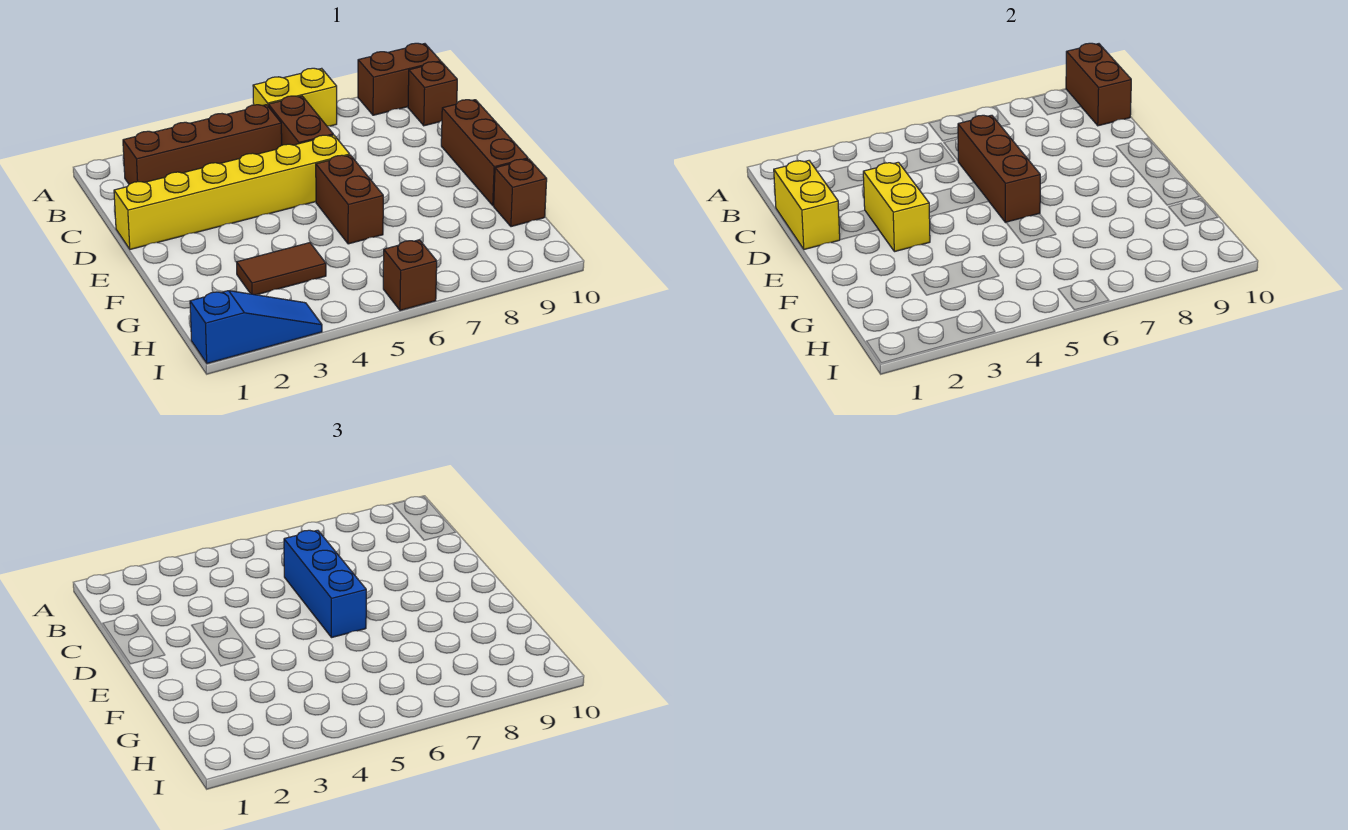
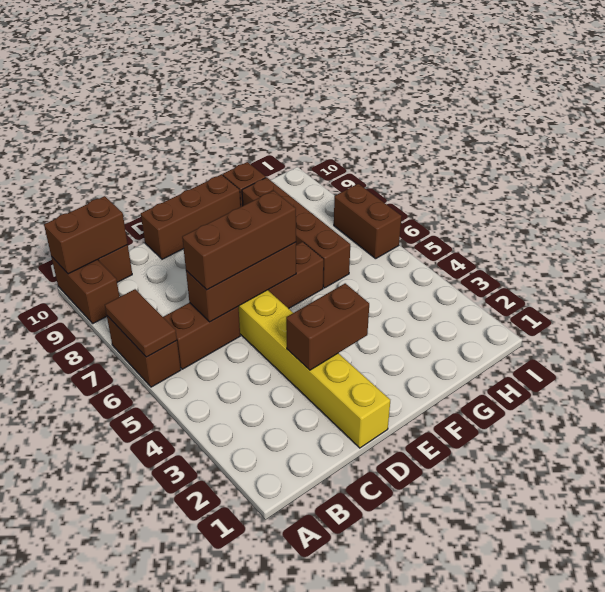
yellow 1x2 brick [253,68,337,126] -> brown 1x2 brick [107,316,181,387]
brown 1x4 brick [123,105,282,184] -> brown 1x4 brick moved to [242,177,350,288]
yellow 1x2 brick [774,161,840,249] -> none
blue 1x3 brick [284,530,366,638] -> brown 1x3 brick [182,190,296,290]
yellow 1x2 brick [863,162,930,252] -> brown 1x2 brick [286,283,369,370]
brown 1x2 tile [237,243,326,295] -> brown 1x2 tile moved to [105,289,177,357]
blue 1x3 slope [190,291,322,363] -> none
brown 1x1 brick [383,240,437,311] -> brown 1x2 brick [334,184,402,259]

